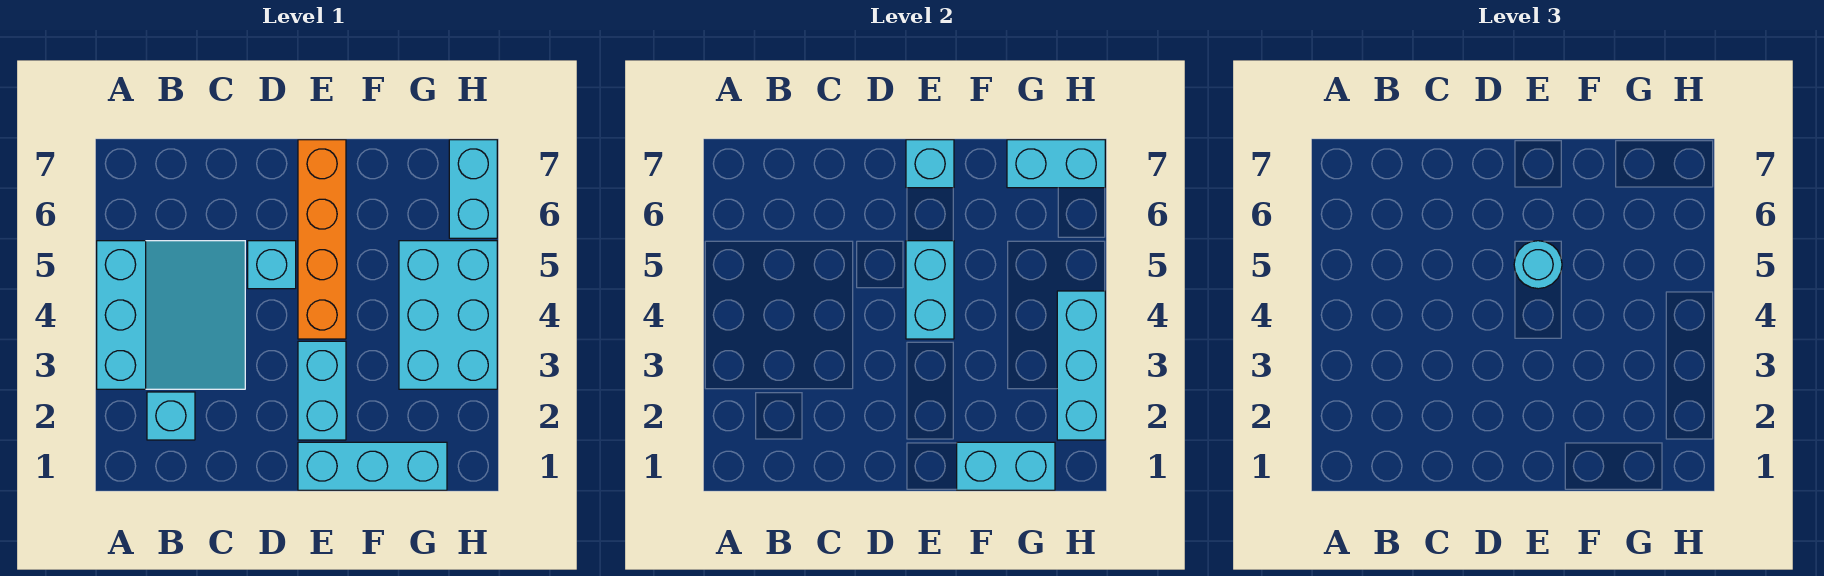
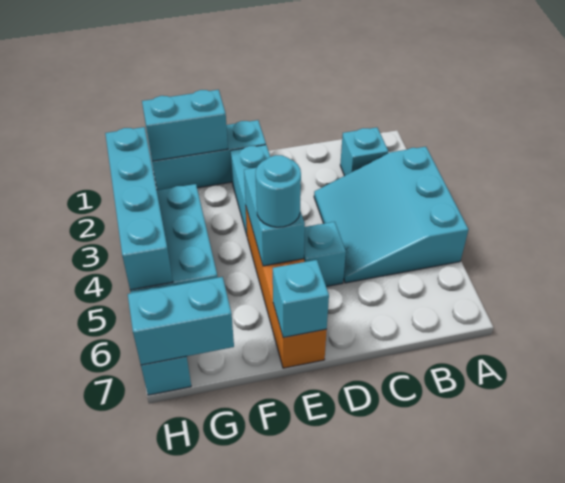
cyan 1x3 brick [1057,291,1105,440] -> cyan 1x4 brick [105,127,173,290]

